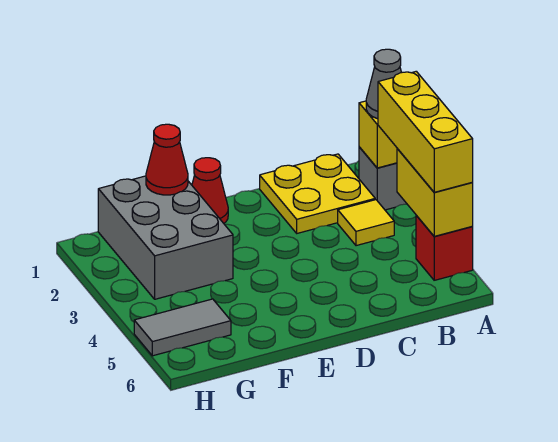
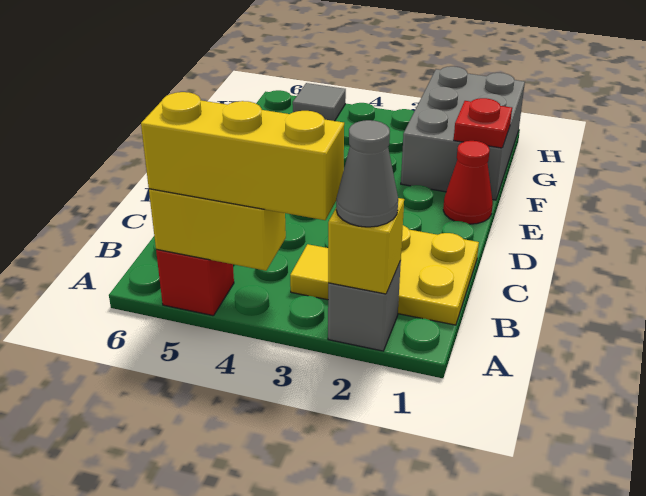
grey 2x3 brick [98,176,233,299] -> grey 2x3 brick turned to [401,66,525,200]
red 1x1 cone [146,124,188,195] -> red 1x1 plate [454,98,512,148]
grey 1x2 tile [134,299,231,356] -> grey 1x1 tile [293,83,346,121]

